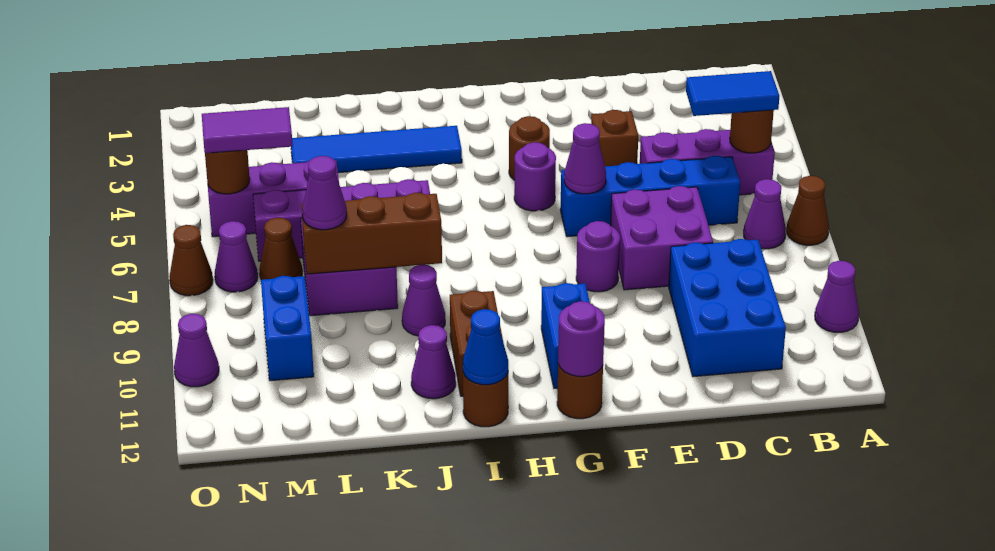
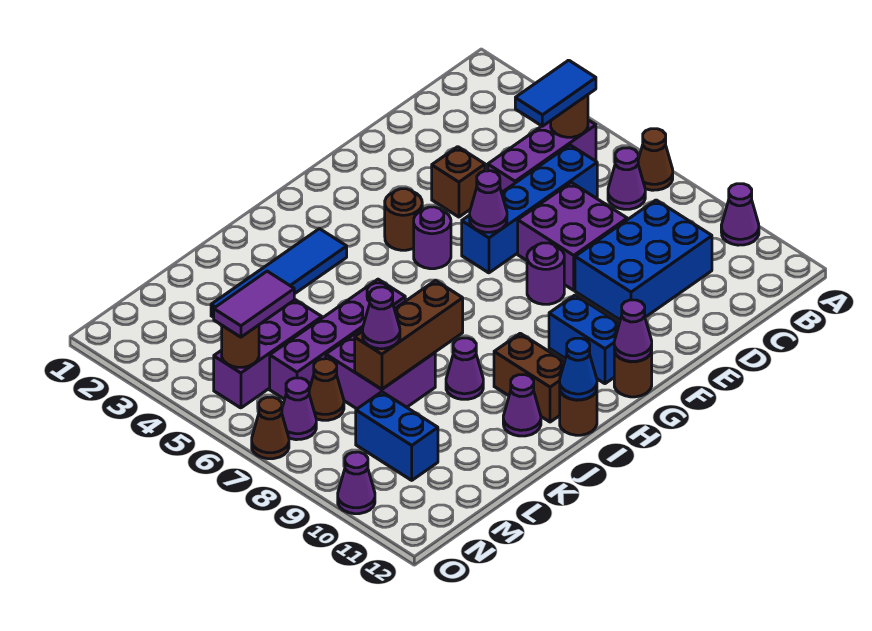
blue 2x3 brick [669,239,786,377] -> blue 2x3 brick turned to [575,200,712,320]
purple 1x1 round brick [558,301,605,377] -> purple 1x1 cone [614,300,652,361]

